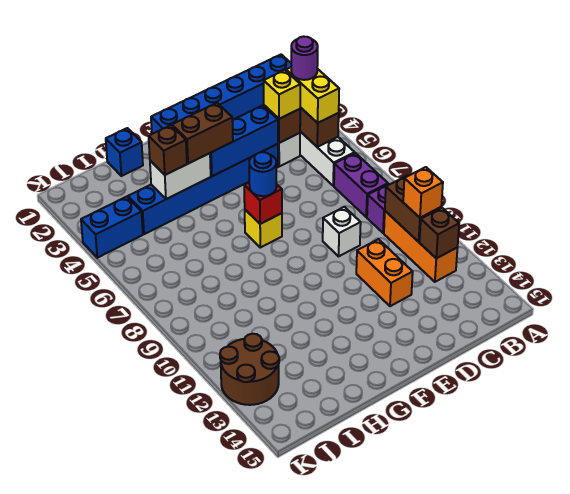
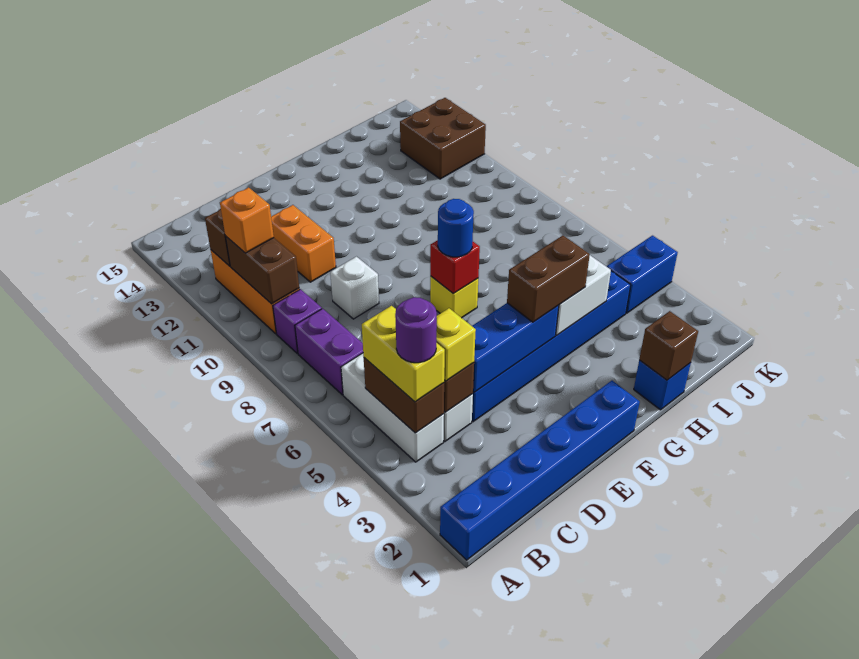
brown 1x1 brick [149,125,187,175] -> brown 1x1 brick moved to [639,311,698,380]
brown 2x2 round brick [220,334,279,405] -> brown 2x2 brick [400,98,486,179]

